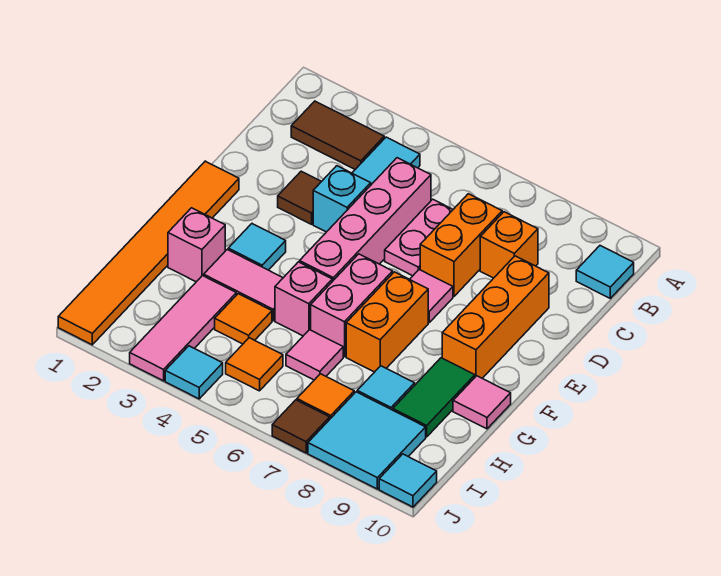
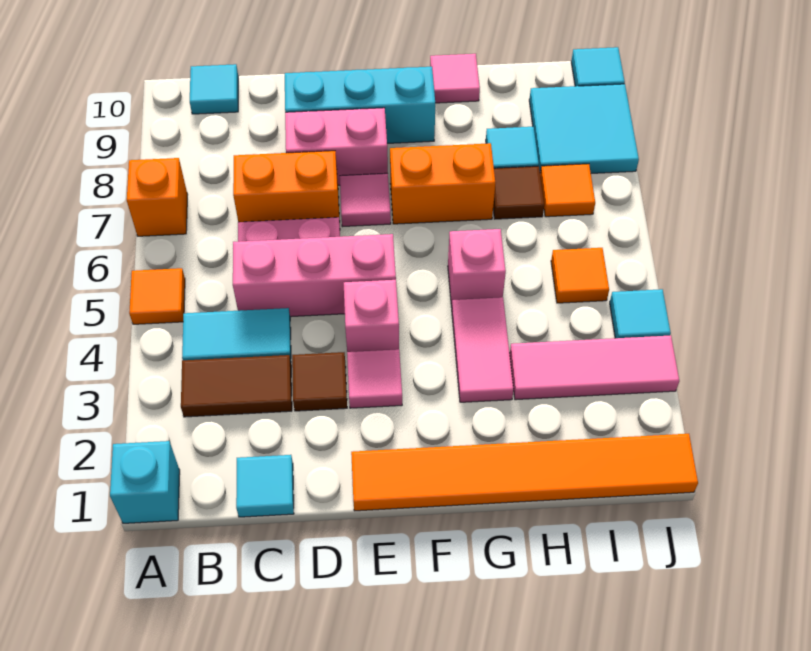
brown 1x2 tile [291,101,384,169] -> brown 1x2 tile turned to [181,355,292,417]
pink 1x4 brick [300,158,431,281] -> pink 1x3 brick [233,234,396,317]
orange 1x1 brick [480,212,538,278] -> orange 1x1 brick moved to [127,158,188,236]
cyan 1x1 brick [313,166,371,232] -> cyan 1x1 brick moved to [110,441,180,523]
orange 1x3 brick [442,256,549,378] -> cyan 1x3 brick [285,67,435,143]
cyan 1x1 tile [228,224,286,270] -> cyan 1x1 tile moved to [236,455,294,517]
pink 1x2 brick [311,254,393,357] -> pink 1x2 brick moved to [285,108,388,185]
pink 1x1 brick [168,208,225,282] -> pink 1x1 brick moved to [344,280,399,352]
green 1x2 tile [393,358,475,437] -> none
orange 1x1 tile [215,294,272,344] -> orange 1x1 tile moved to [129,268,185,324]
pink 1x1 tile [286,330,343,380] -> pink 1x1 tile moved to [347,349,402,408]
brown 1x1 tile [272,400,330,453] -> brown 1x1 tile moved to [493,166,544,219]

